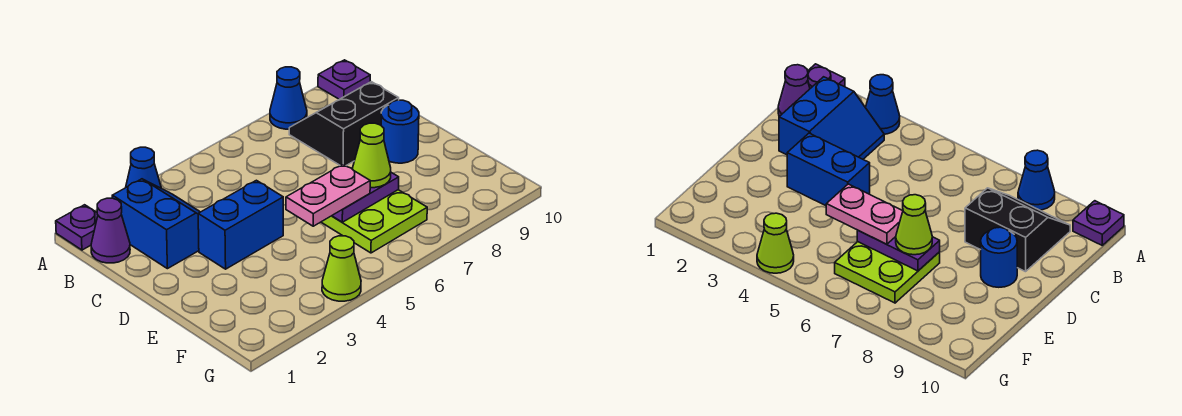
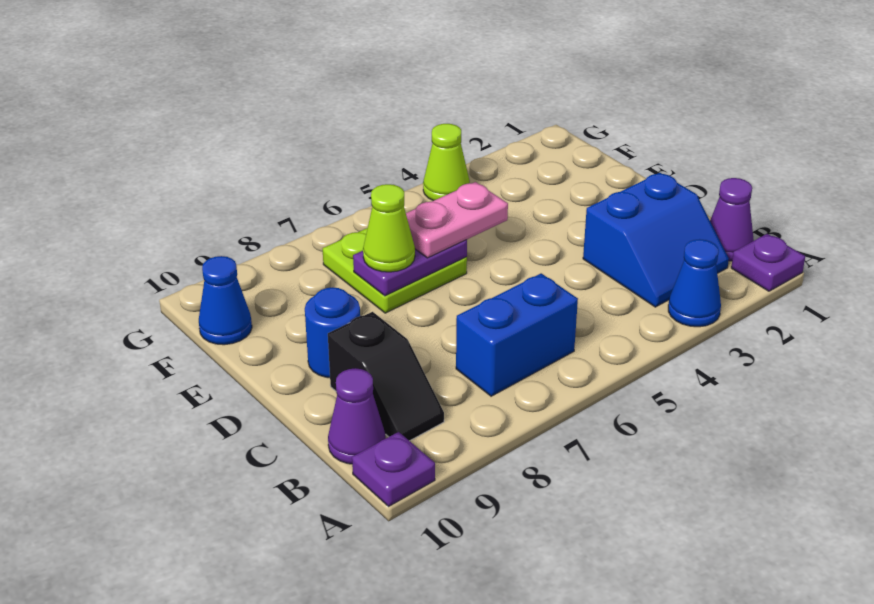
blue 1x1 cone [270,67,307,129] -> blue 1x1 cone moved to [199,256,252,345]
blue 2x2 slope [112,179,200,269] -> blue 2x2 slope turned to [583,173,729,307]
black 2x2 slope [289,82,399,166] -> black 1x2 slope [328,312,444,441]
none -> purple 1x1 cone [328,368,386,464]
blue 1x2 brick [198,180,283,269] -> blue 1x2 brick moved to [456,273,578,396]

